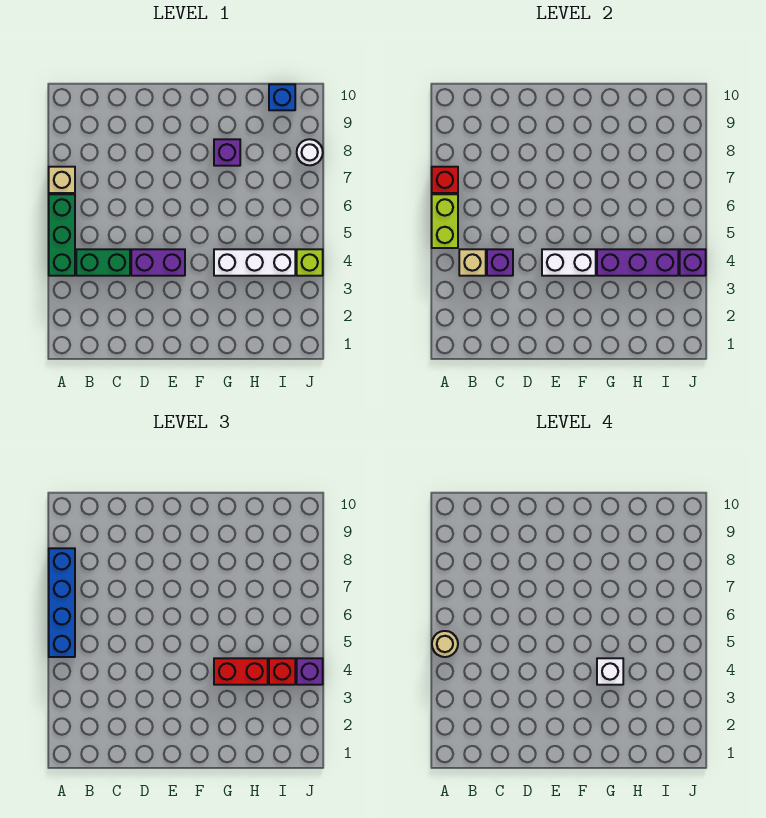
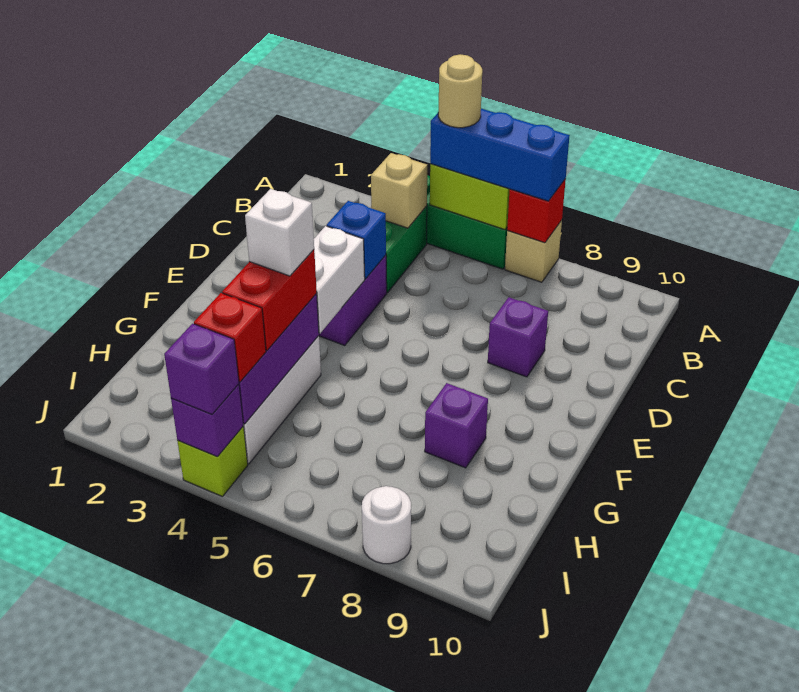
blue 1x4 brick [49,548,75,657] -> blue 1x3 brick [430,109,570,201]
purple 1x1 brick [487,249,513,276] -> purple 1x1 brick moved to [488,297,548,377]
blue 1x1 brick [269,84,295,110] -> blue 1x1 brick moved to [327,201,386,279]

